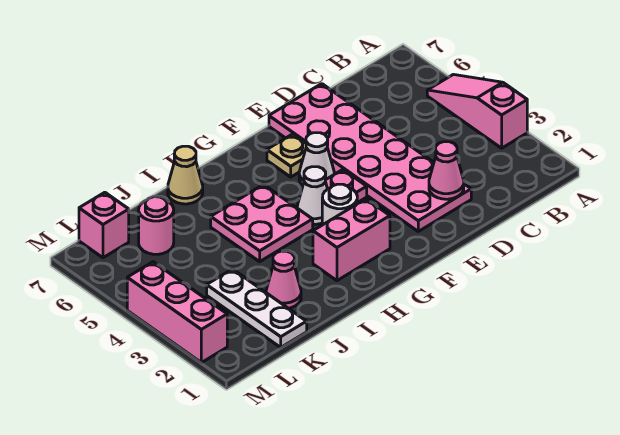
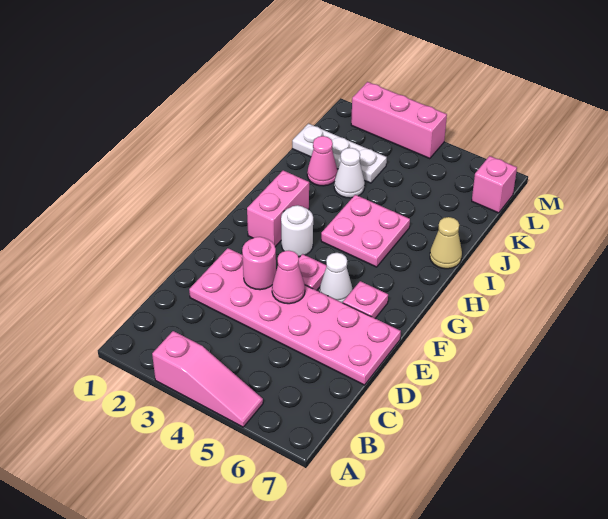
pink 1x1 cone [429,142,464,199] -> pink 1x1 cone moved to [272,251,305,304]
tan 1x1 plate [267,134,306,177] -> pink 1x1 plate [343,281,388,318]
white 1x1 cone [297,167,327,224] -> white 1x1 cone moved to [334,148,365,198]
pink 1x1 round brick [139,197,174,254] -> pink 1x1 round brick moved to [242,237,276,290]

